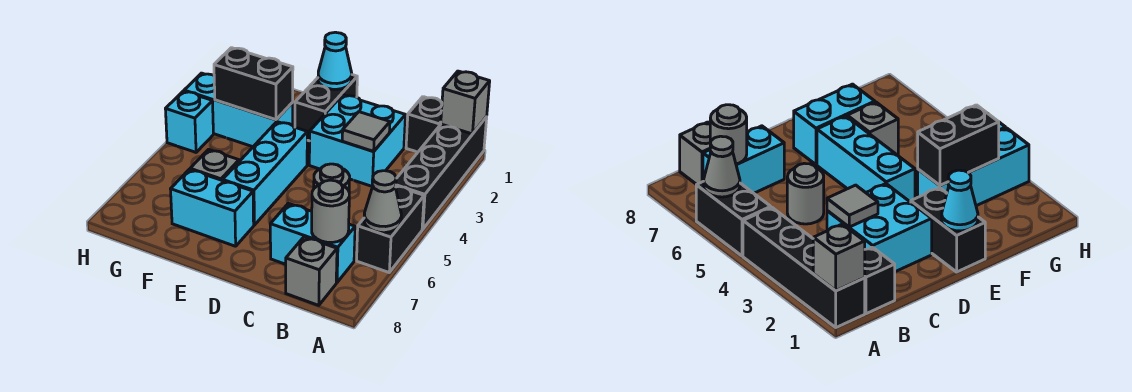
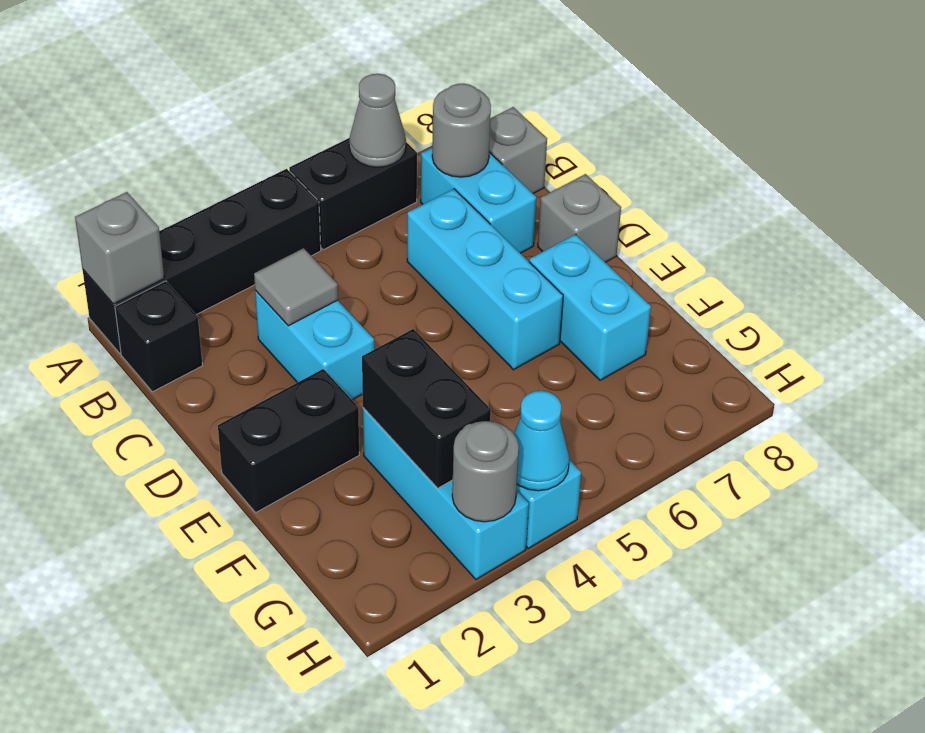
cyan 2x2 brick [309,95,405,186] -> cyan 1x2 brick [255,291,374,400]
grey 1x1 round brick [314,164,350,191] -> grey 1x1 round brick moved to [452,421,519,522]
cyan 1x1 cone [318,32,352,89] -> cyan 1x1 cone moved to [514,391,569,491]
cyan 1x3 brick [223,122,307,225] -> cyan 1x3 brick turned to [407,189,563,370]
grey 1x1 brick [190,150,239,181] -> grey 1x1 brick moved to [538,174,621,262]

